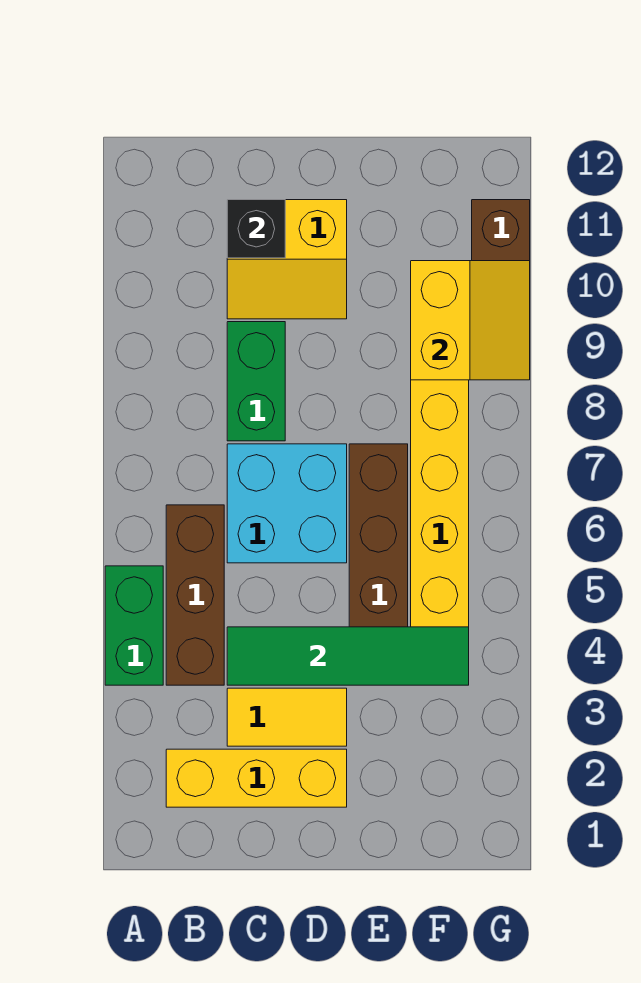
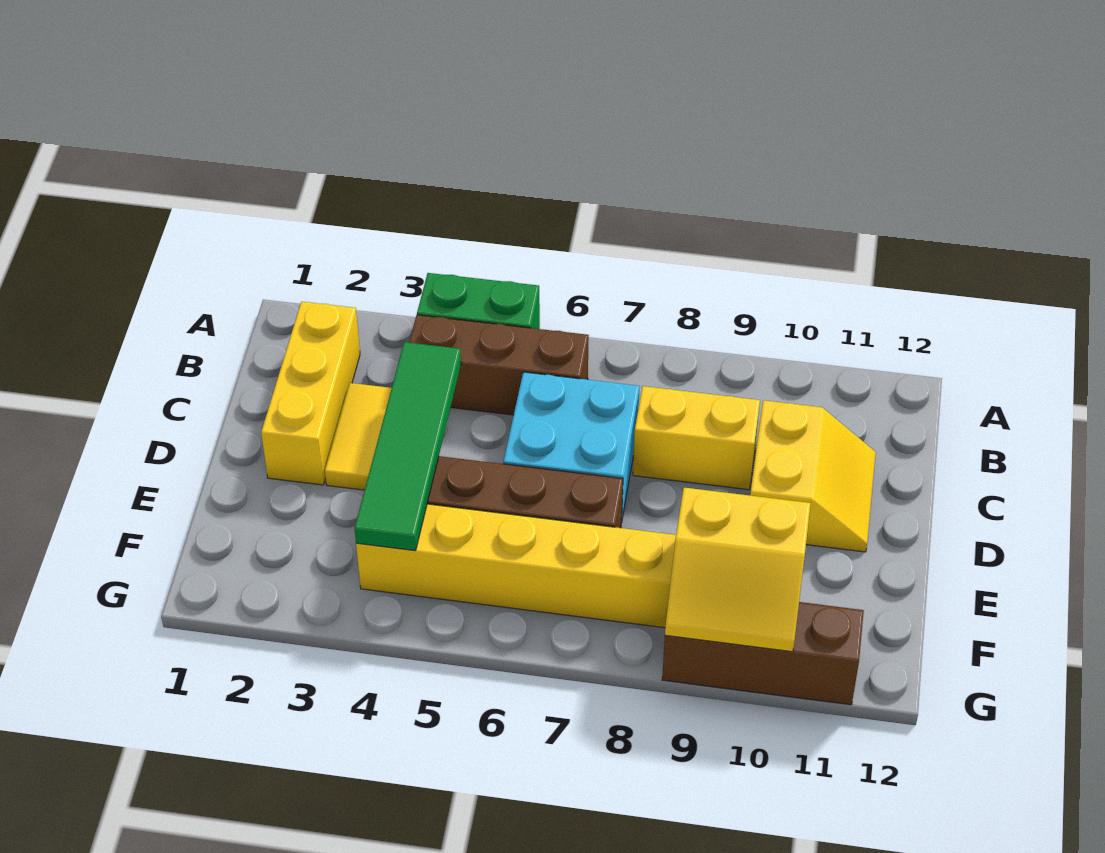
green 1x2 brick [227,322,285,441] -> yellow 1x2 brick [633,386,760,490]
yellow 2x2 slope [227,200,347,319] -> yellow 2x2 slope turned to [750,400,876,552]
black 1x1 brick [227,200,285,258] -> none

